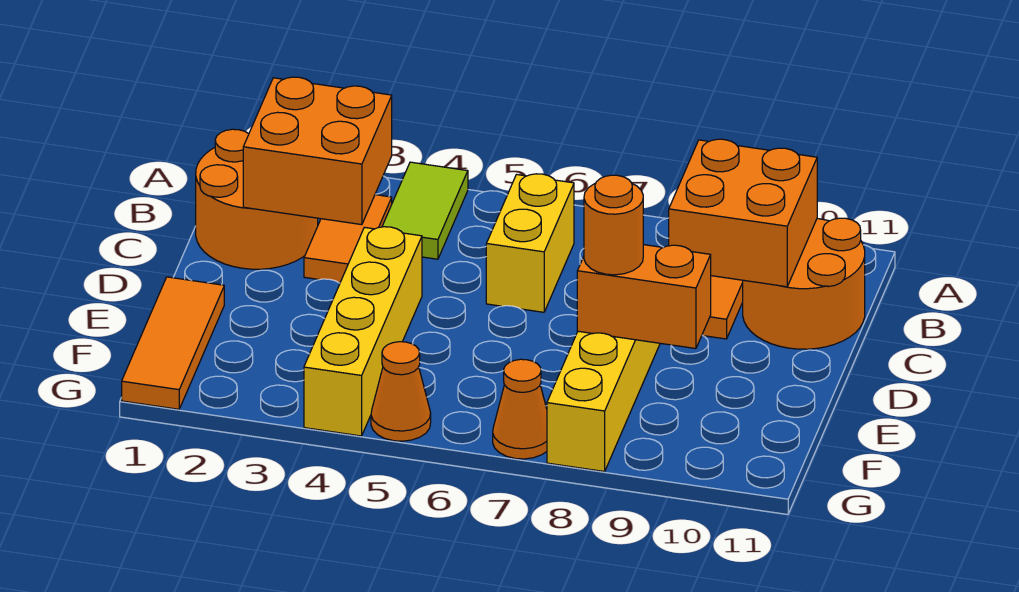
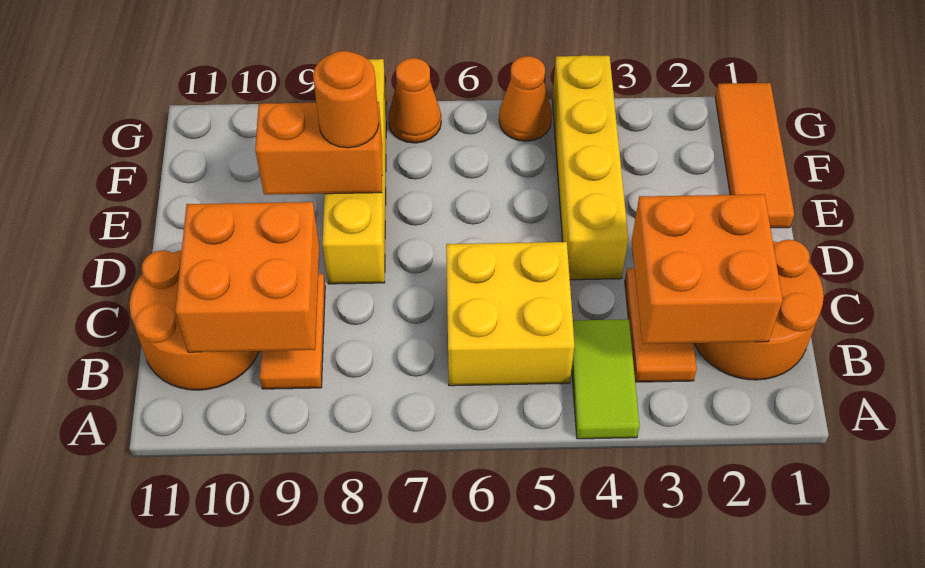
yellow 1x2 brick [486,174,574,312] -> yellow 2x2 brick [446,242,575,386]

